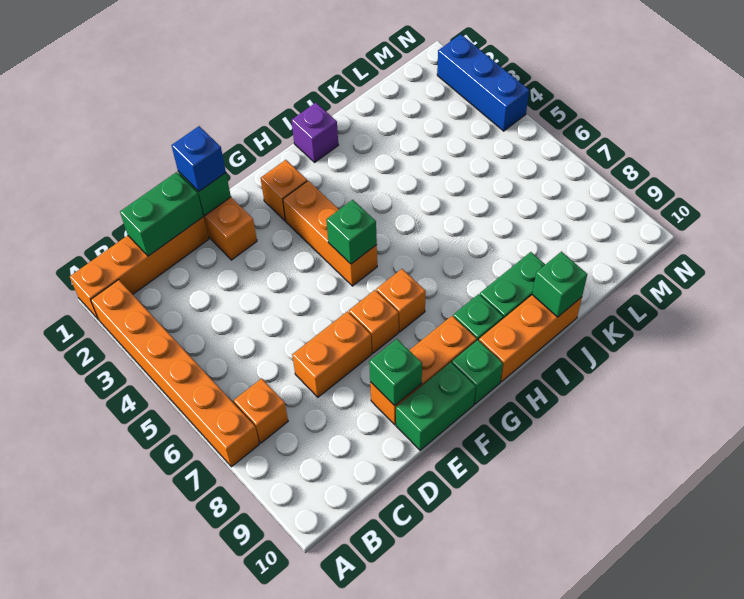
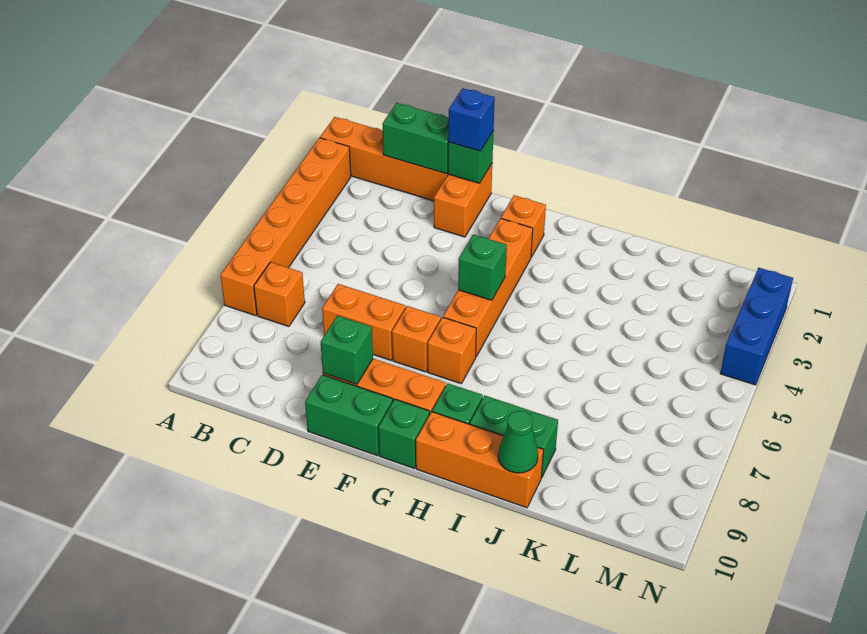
orange 1x3 brick [283,181,377,286] -> orange 1x4 brick [443,218,533,356]
purple 1x1 brick [291,103,338,162] -> none
green 1x1 brick [532,252,587,317] -> green 1x1 cone [498,411,538,473]

